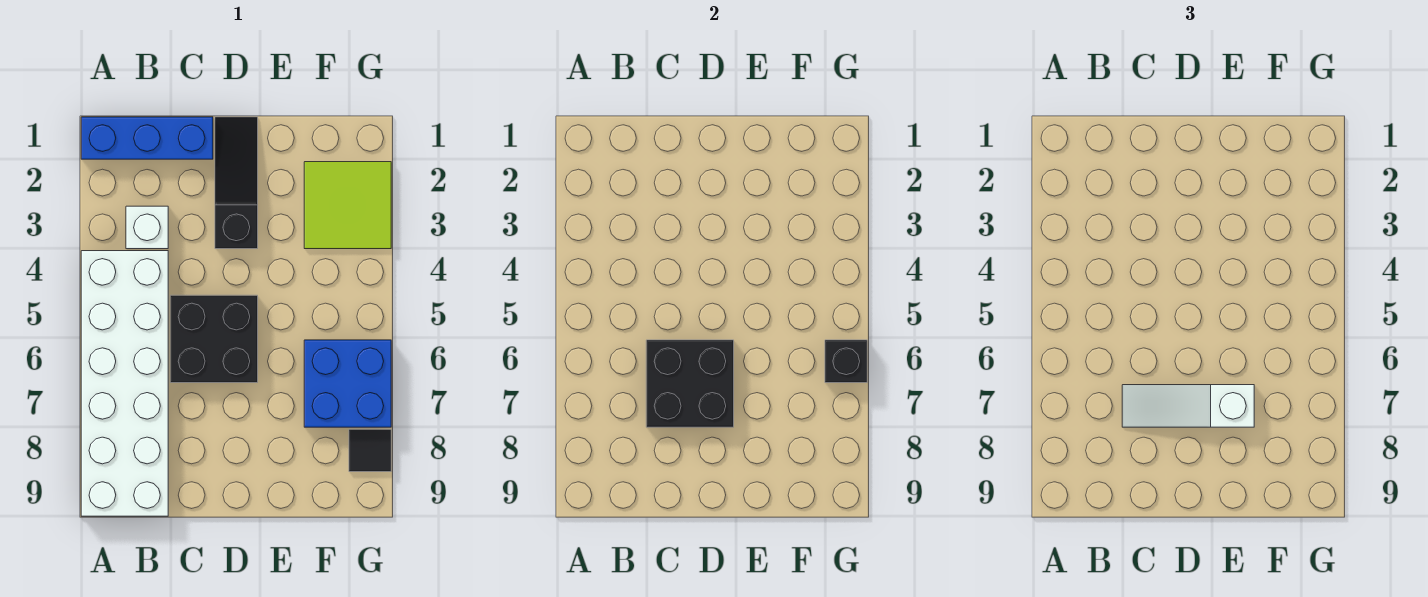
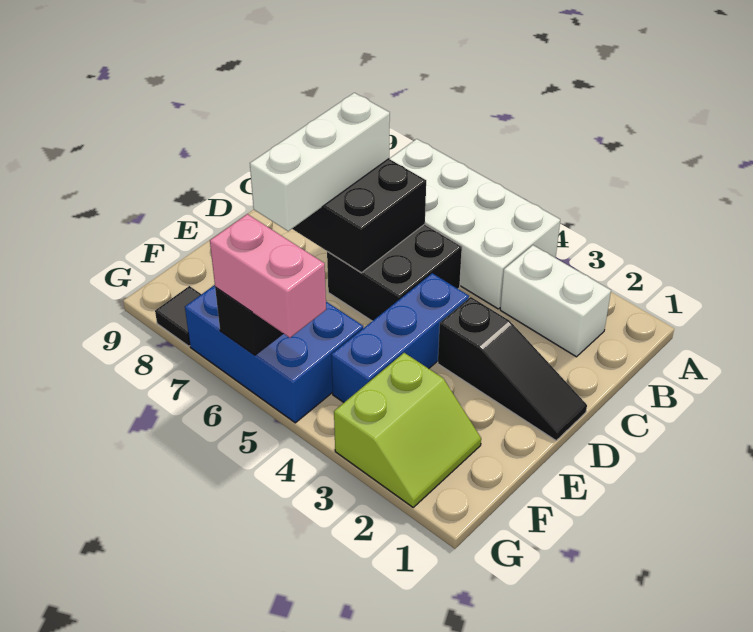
blue 1x3 brick [81,117,213,159] -> blue 1x3 brick moved to [331,273,469,402]
white 2x6 brick [81,251,168,516] -> white 2x4 brick [389,139,560,309]
white 1x1 brick [126,206,168,249] -> white 1x2 brick [500,245,611,357]
white 1x3 slope [1122,385,1254,427] -> white 1x3 brick [250,93,390,231]
lime 2x2 tile [304,162,391,249] -> lime 2x2 slope [334,353,481,507]
blue 2x2 brick [304,340,391,427] -> blue 2x3 brick [185,285,363,423]
none -> pink 1x2 brick [210,214,326,338]

